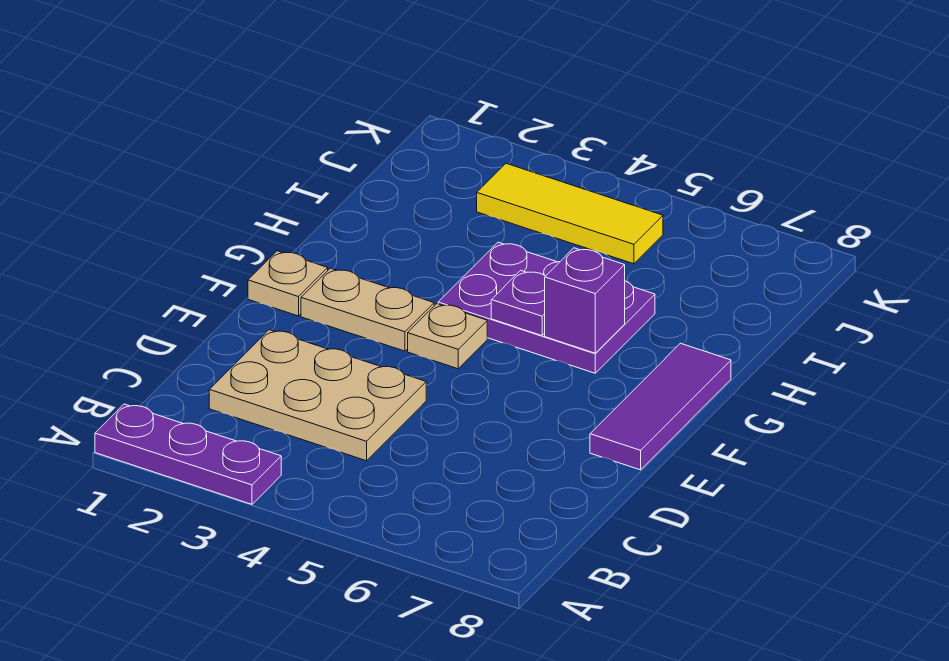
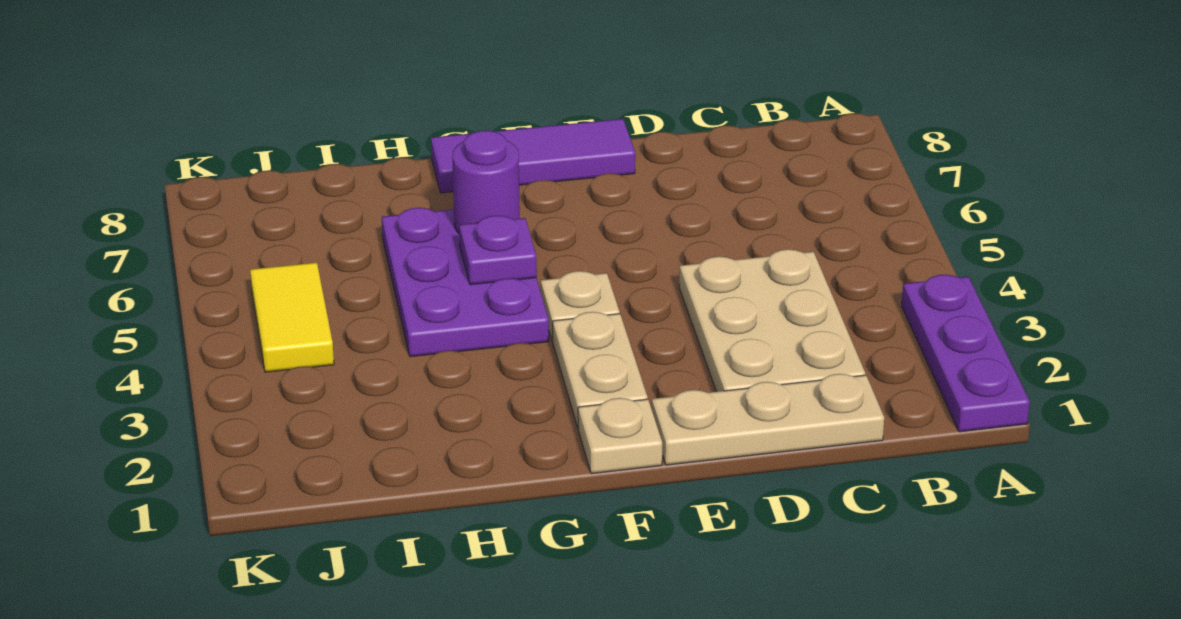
none -> tan 1x3 plate [652,374,884,465]
purple 1x1 brick [545,248,625,353] -> purple 1x1 round brick [452,131,520,233]
yellow 1x3 tile [477,164,663,264] -> yellow 1x2 tile [250,263,334,372]

